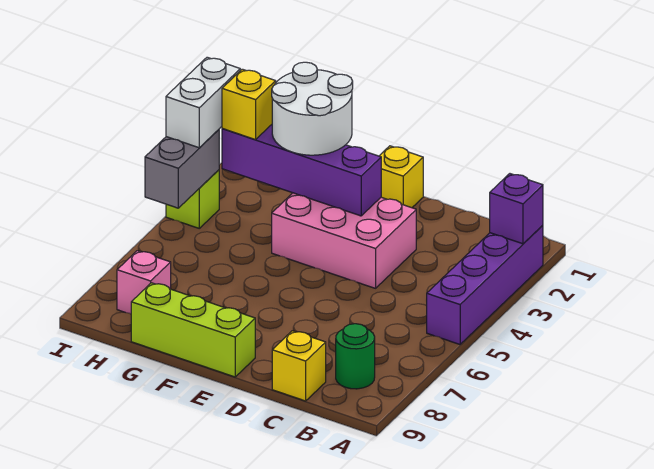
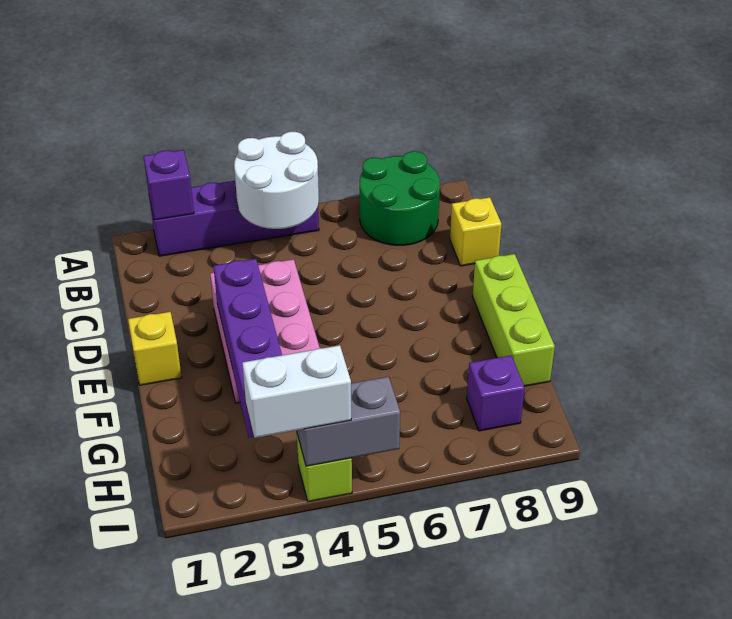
green 1x1 round brick [336,324,375,389] -> green 2x2 round brick [360,151,440,245]
white 2x2 round brick [272,62,353,155] -> white 2x2 round brick moved to [234,132,319,229]
yellow 1x1 brick [222,69,276,140] -> none
pink 1x1 brick [117,251,171,314] -> purple 1x1 brick [467,355,525,431]

